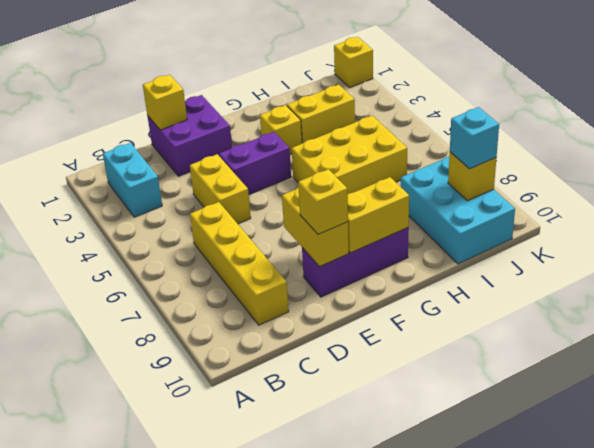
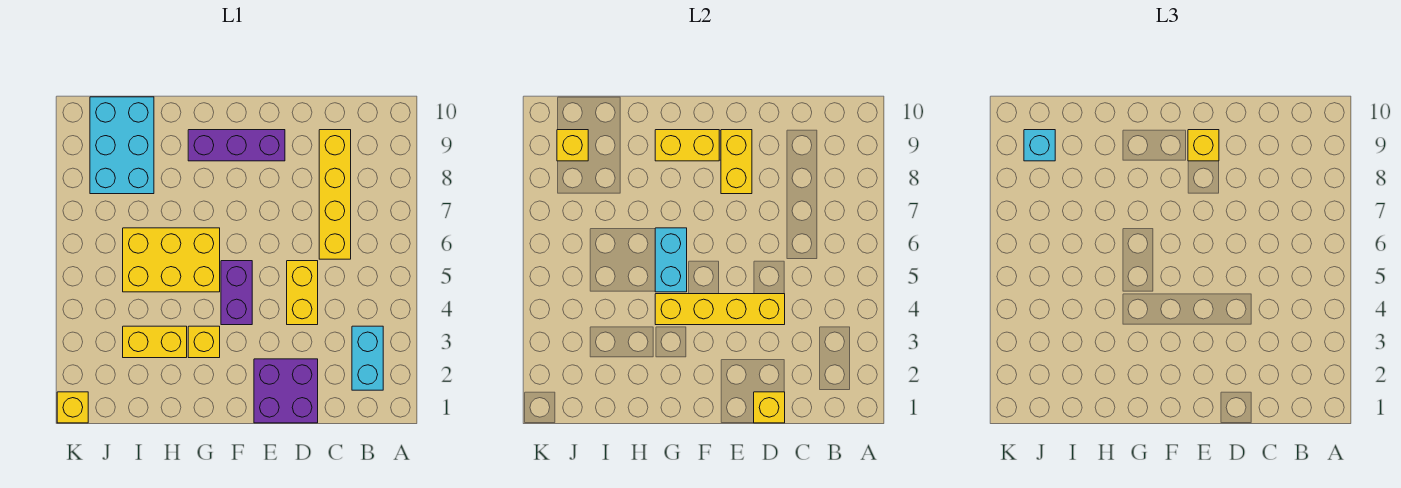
none -> yellow 1x4 brick [655,294,785,325]
purple 1x2 brick [219,132,291,195] -> purple 1x2 brick turned to [221,261,252,325]
none -> cyan 1x2 brick [655,228,687,292]

